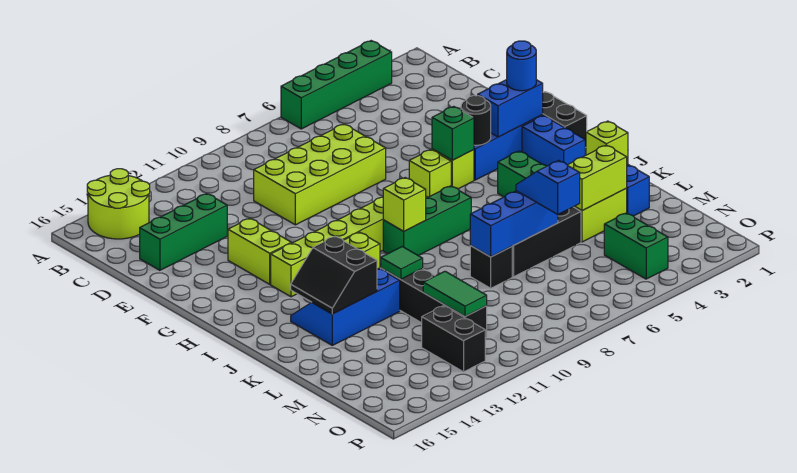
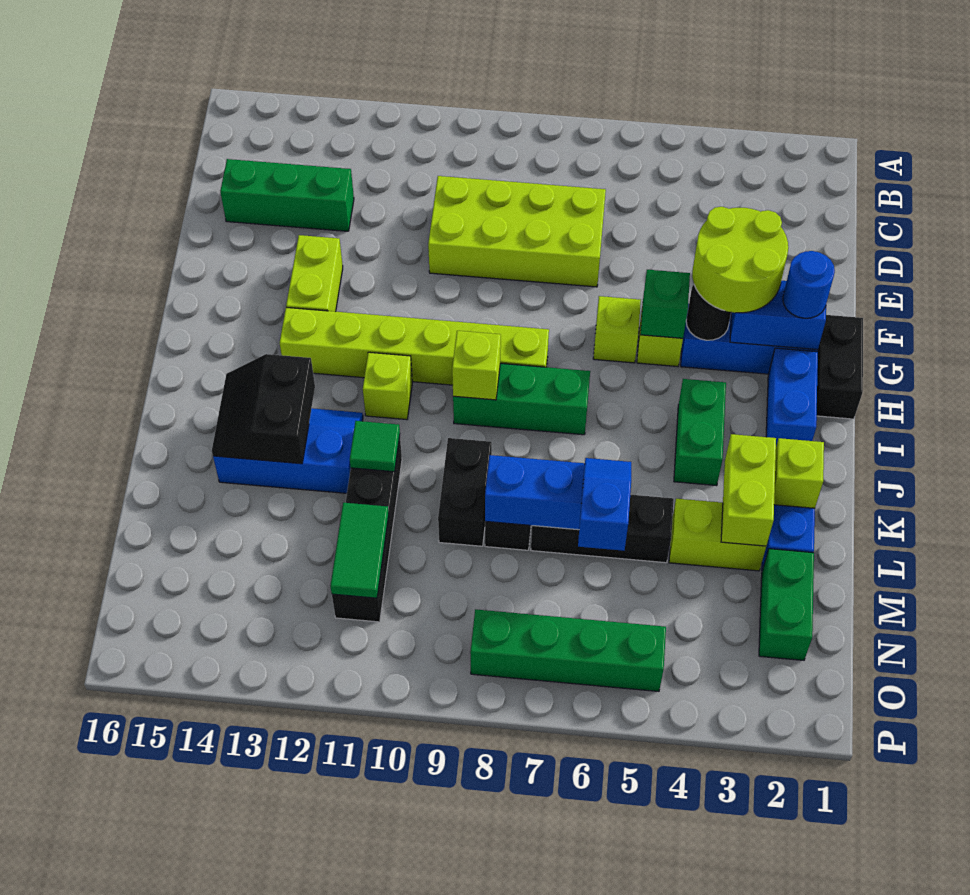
green 1x4 brick [281,41,392,129] -> green 1x4 brick moved to [470,609,666,691]
lime 2x2 round brick [87,169,150,239] -> lime 2x2 round brick moved to [692,207,788,313]
lime 1x2 brick [568,145,627,211] -> lime 1x2 brick turned to [721,434,776,546]
green 1x2 brick [604,213,668,279] -> green 1x2 brick moved to [759,549,814,660]
black 1x2 brick [422,306,485,372] -> black 1x2 brick moved to [438,438,492,546]

